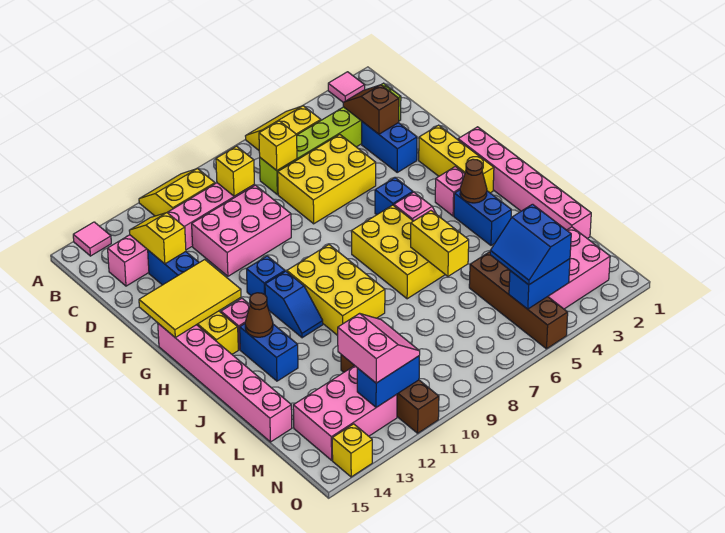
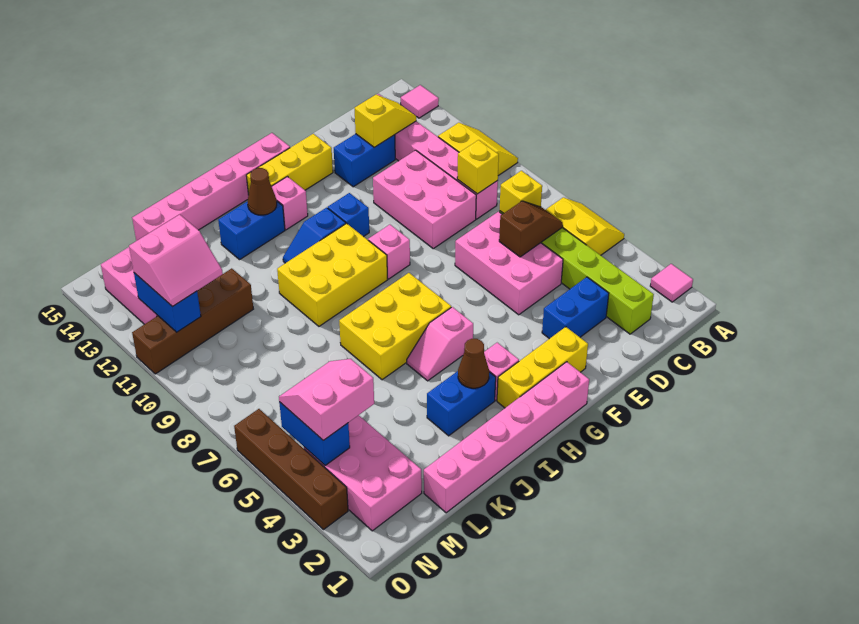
brown 1x2 slope [343,85,399,134] -> brown 1x2 slope moved to [499,201,563,257]
yellow 2x3 brick [278,134,376,224] -> pink 2x3 brick [455,212,563,315]
yellow 2x3 tile [139,259,241,337] -> none
blue 1x1 brick [375,178,413,215] -> none
none -> pink 1x1 brick [368,225,410,279]
yellow 1x2 brick [411,211,469,276] -> none
brown 1x4 brick [469,252,568,349] -> brown 1x4 brick turned to [234,409,348,530]
blue 2x2 slope [490,204,571,285] -> pink 2x2 slope [279,359,374,440]
yellow 1x1 brick [332,424,372,477] -> none

